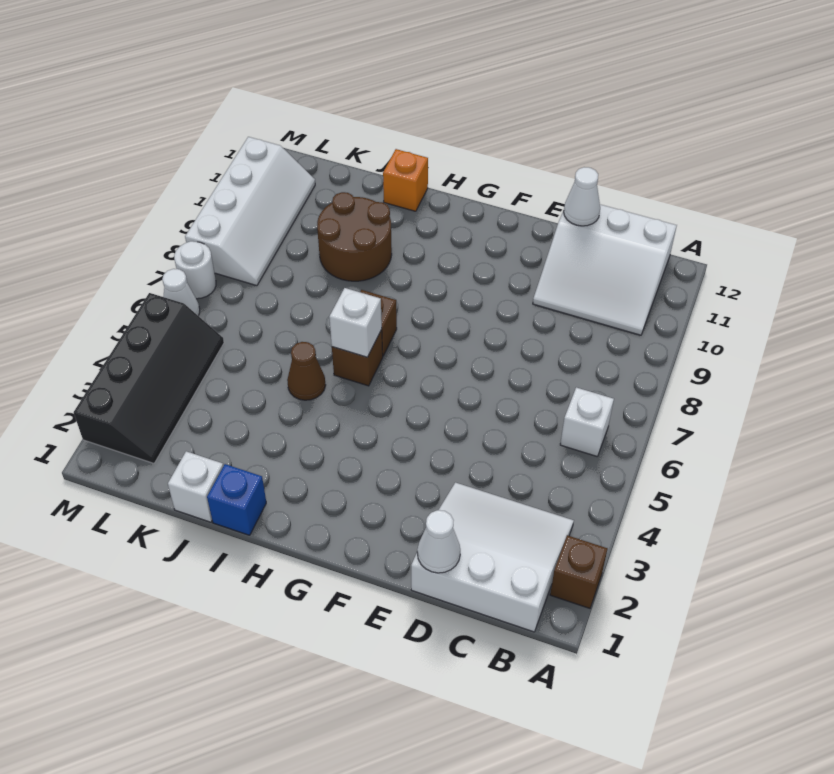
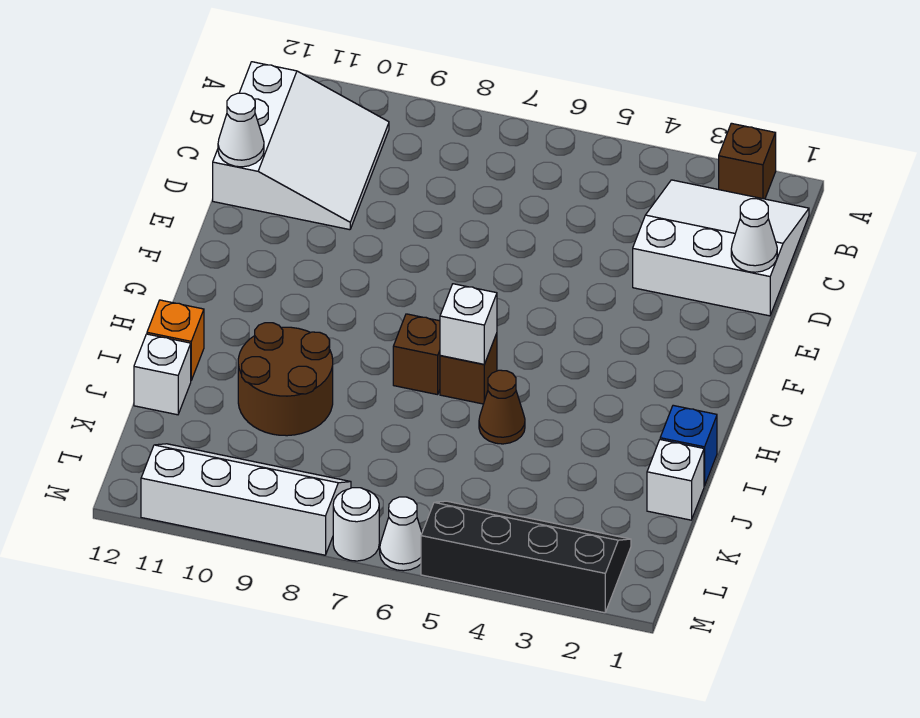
white 3x3 slope [411,483,574,632] -> white 3x3 slope turned to [633,180,809,316]
white 1x1 brick [560,387,614,456] -> white 1x1 brick moved to [134,334,191,415]

